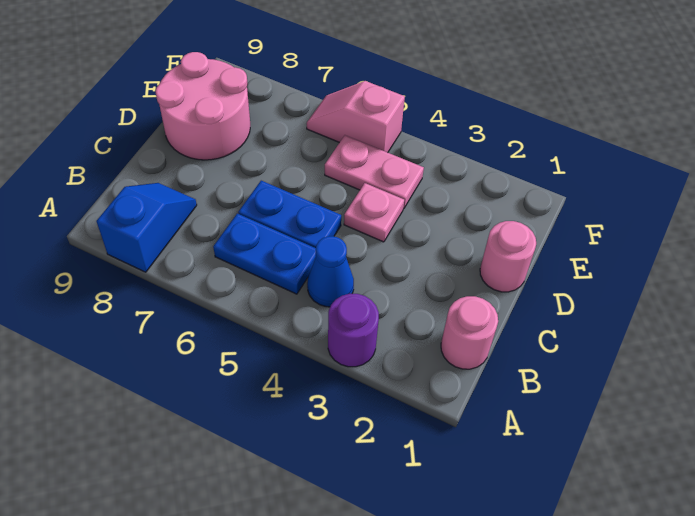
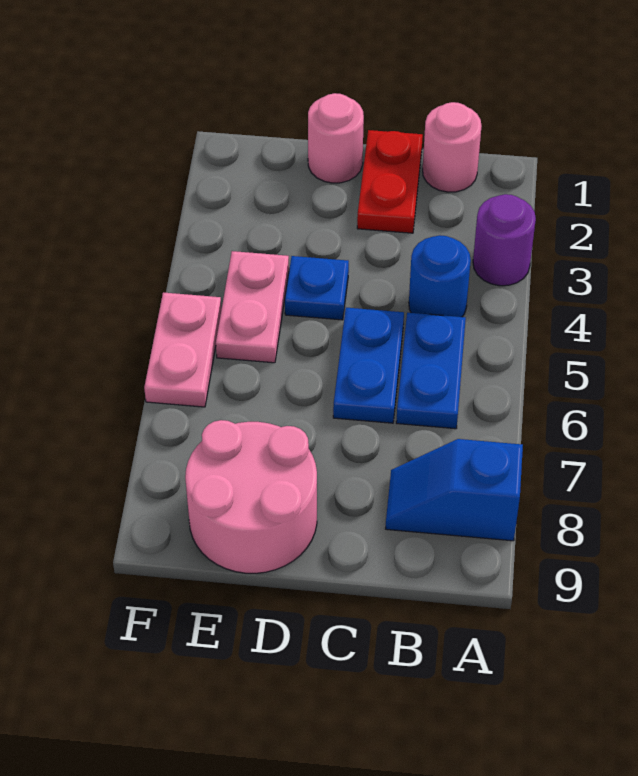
blue 1x1 cone [307,236,354,307] -> blue 1x1 round brick [409,235,471,317]
none -> red 1x2 plate [357,130,423,233]
pink 1x1 plate [344,183,404,242] -> blue 1x1 plate [285,256,349,320]
pink 1x2 slope [307,81,405,153] -> pink 1x2 plate [144,292,221,407]

